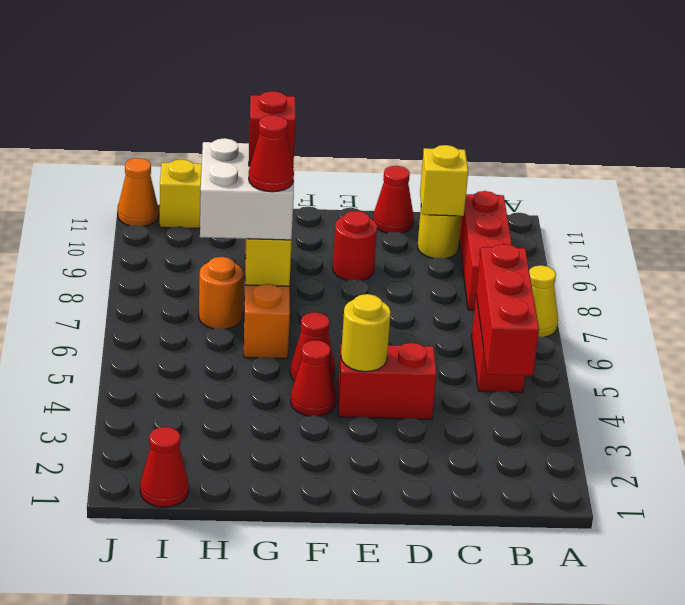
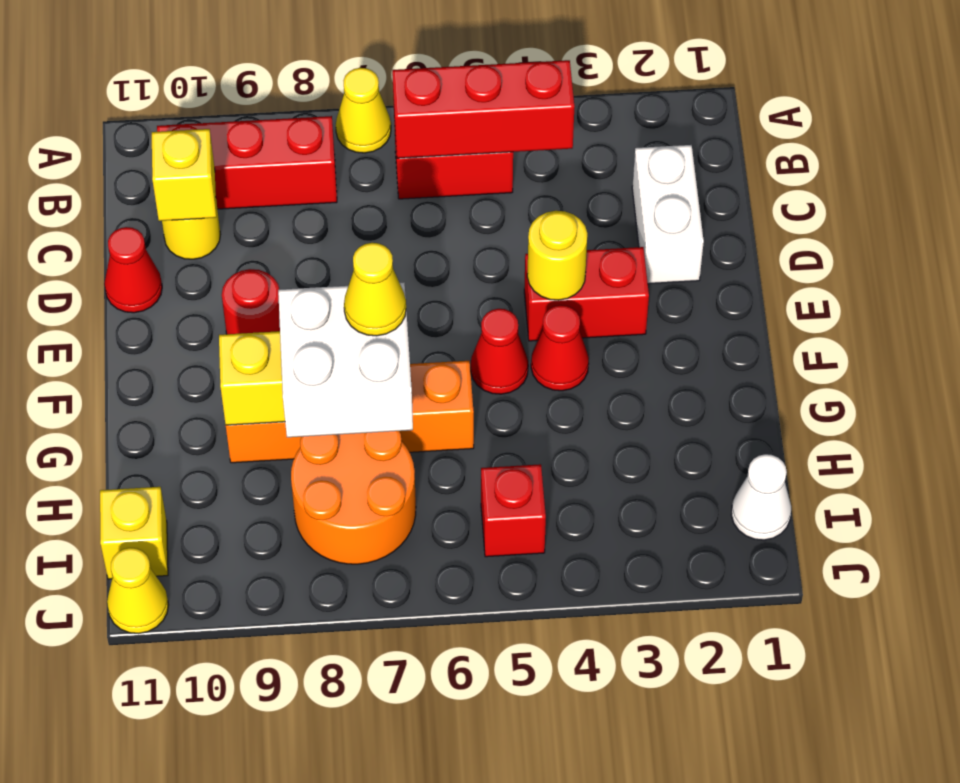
none -> white 1x2 brick [632,145,704,284]
red 1x2 brick [338,343,436,419] -> red 1x2 brick turned to [524,247,649,341]
red 1x1 cone [249,115,294,192] -> yellow 1x1 cone [344,243,406,336]
red 1x1 brick [249,91,296,166] -> red 1x1 brick moved to [481,464,546,557]
orange 1x1 round brick [199,257,243,329] -> orange 2x2 round brick [291,431,416,564]
red 1x1 cone [140,427,189,507] -> white 1x1 cone [731,454,791,540]
orange 1x1 cone [118,158,159,226] -> yellow 1x1 cone [107,548,168,634]

